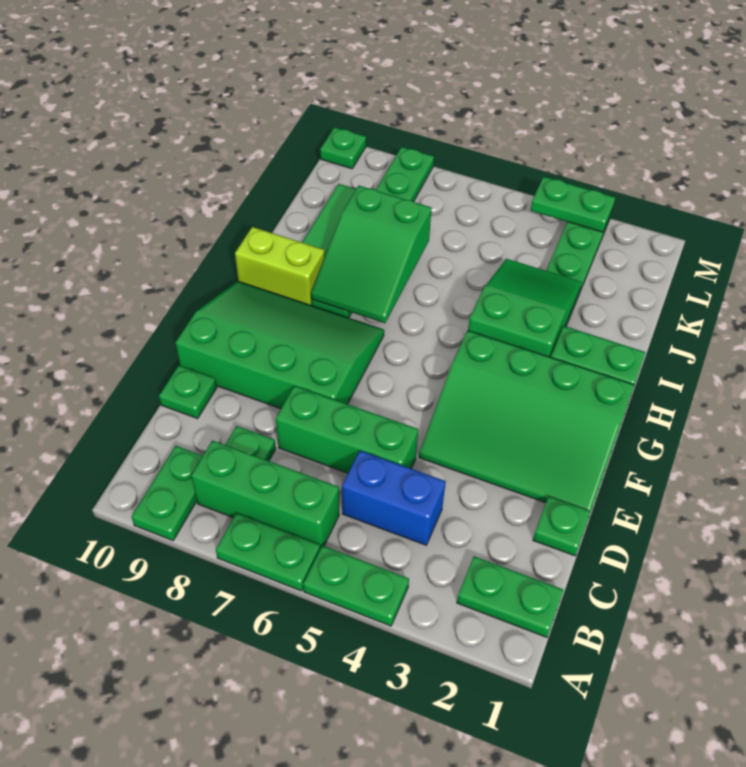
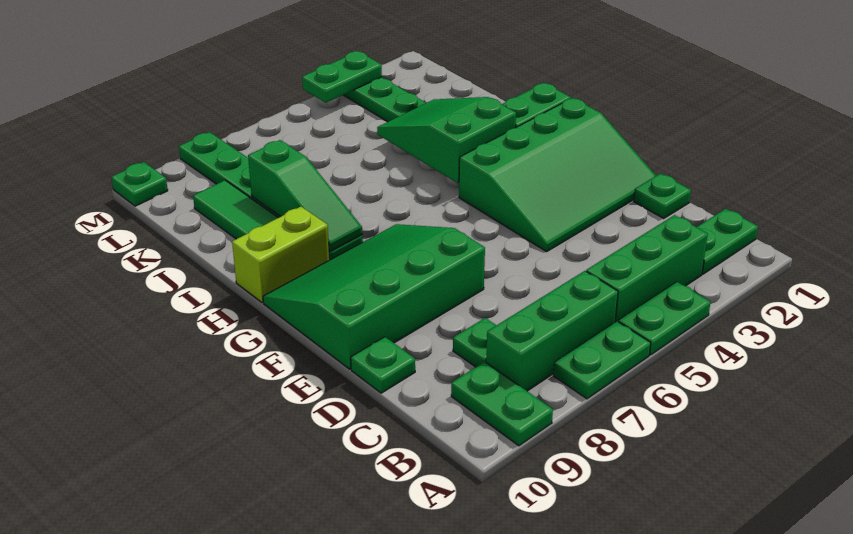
blue 1x2 brick [342,451,446,545] -> none
green 1x3 brick [276,386,418,473] -> green 1x3 brick moved to [586,215,708,322]
green 2x3 slope [311,186,432,323] -> green 1x3 slope [248,140,362,251]

